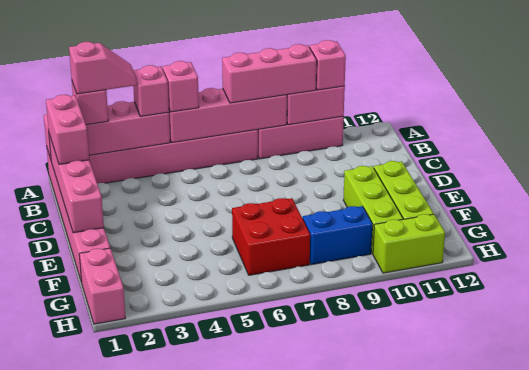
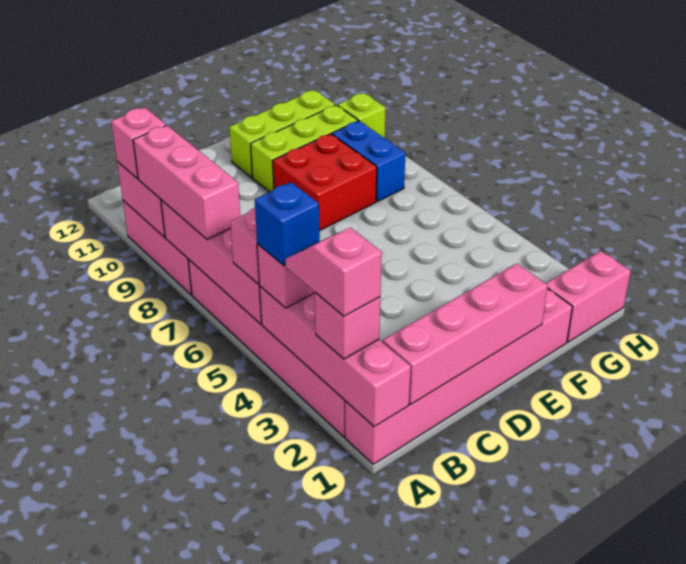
none -> blue 1x1 brick [255,182,320,266]
pink 1x2 brick [46,95,89,164] -> none
red 2x2 brick [232,198,310,275] -> red 2x2 brick moved to [273,134,377,231]
lime 1x2 brick [373,214,445,273] -> lime 1x1 brick [338,93,386,138]

